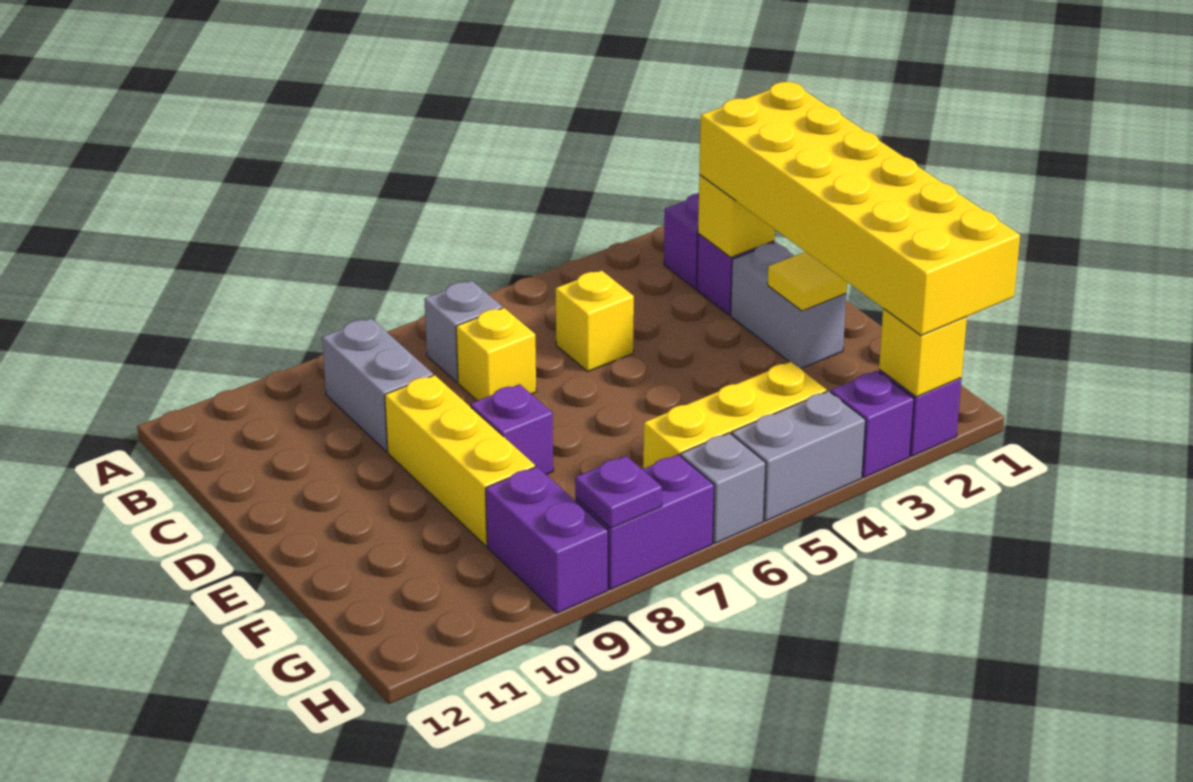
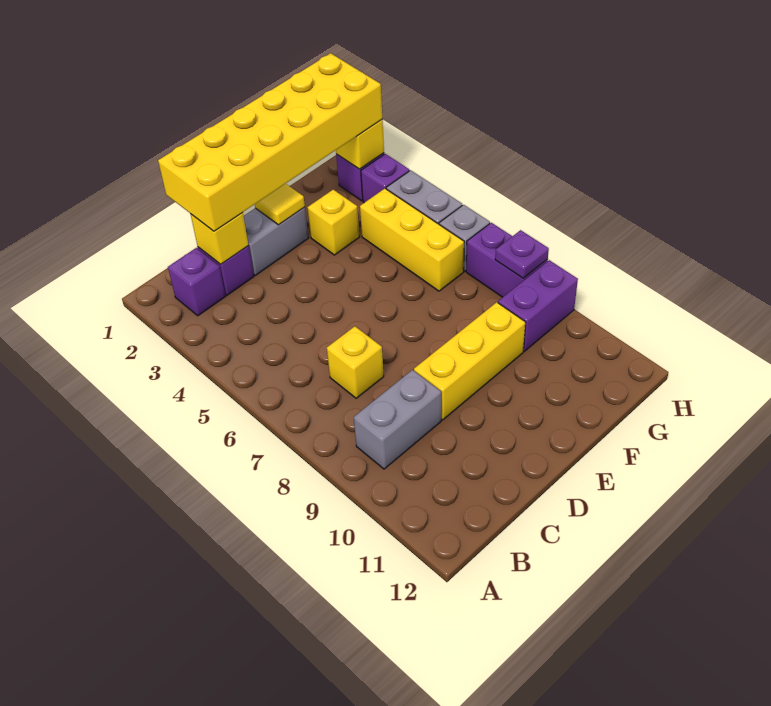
grey 1x1 brick [424,281,502,382] -> none
yellow 1x1 brick [556,271,634,372] -> yellow 1x1 brick moved to [307,190,360,255]
purple 1x1 brick [470,384,553,474] -> none

